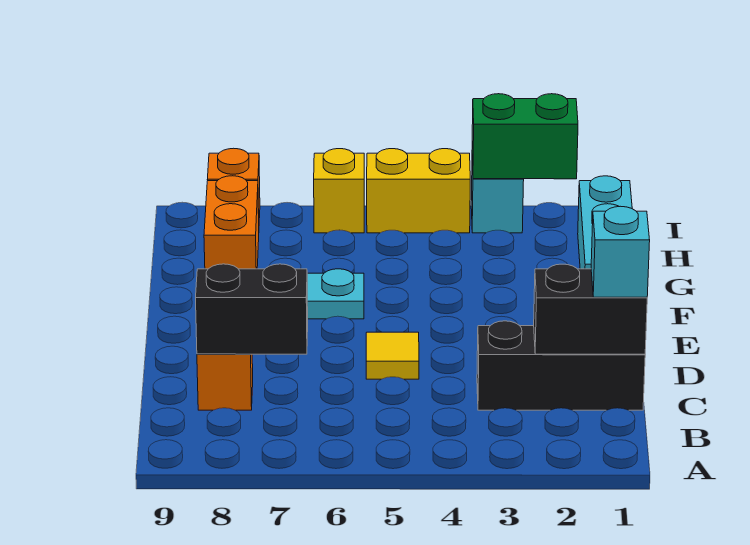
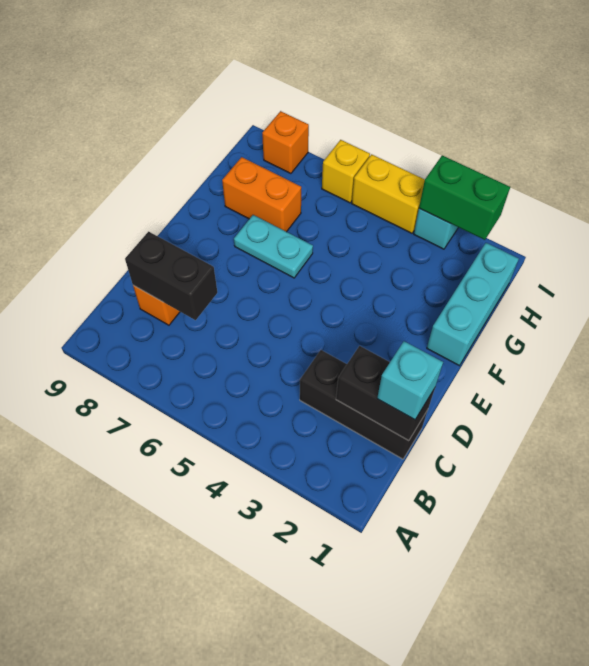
yellow 1x1 tile [366,332,419,379] -> none
orange 1x2 brick [204,176,259,269] -> orange 1x2 brick turned to [222,157,301,232]

